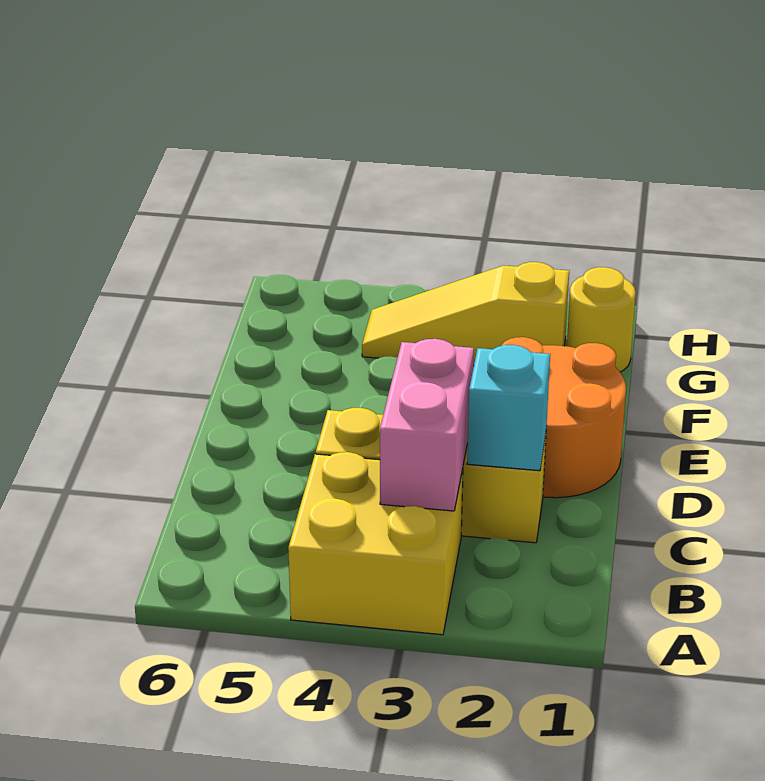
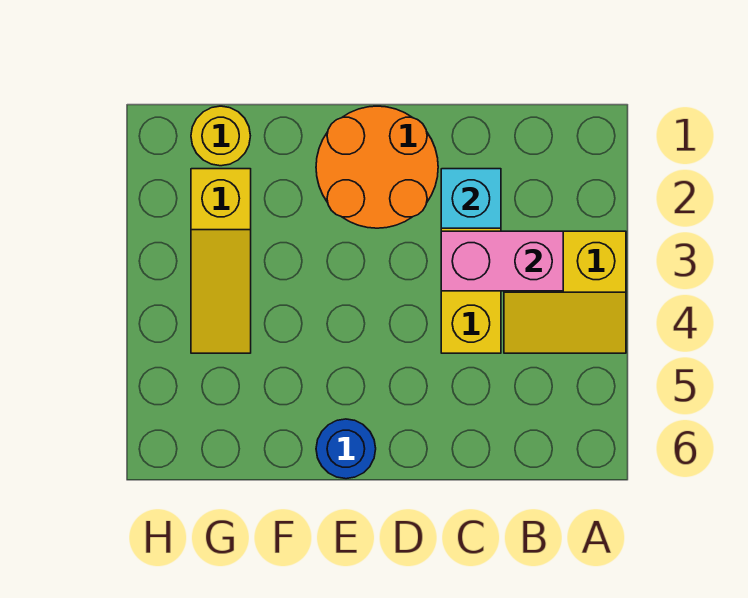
yellow 2x2 brick [288,452,463,635] -> yellow 2x2 slope [504,231,626,353]
none -> blue 1x1 round brick [316,419,376,479]

